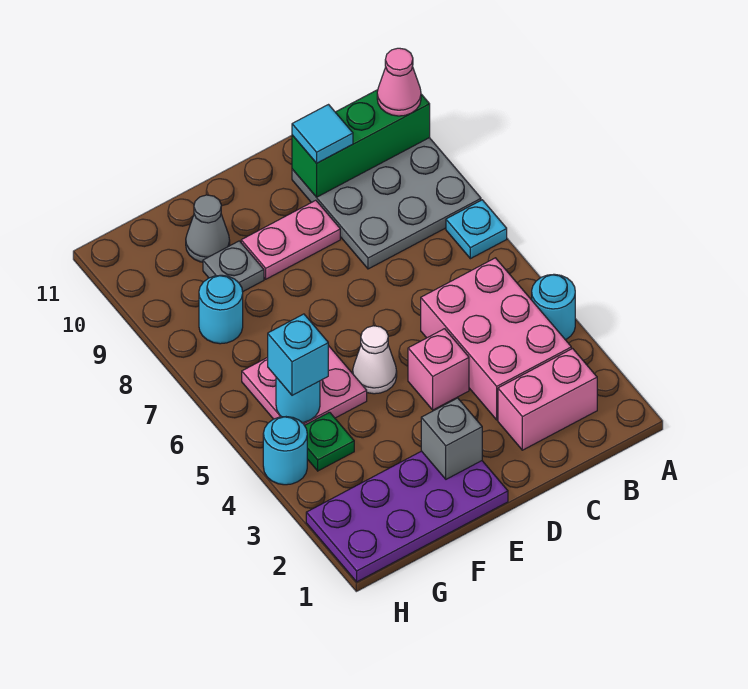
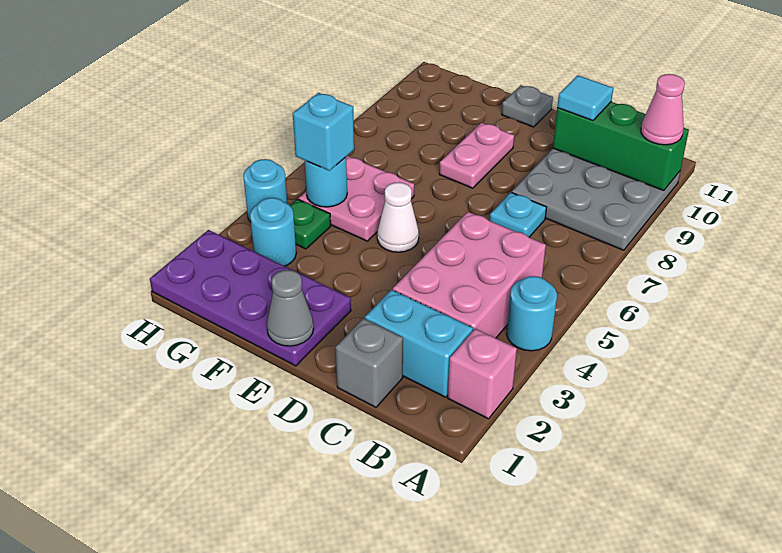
cyan 1x1 plate [446,200,507,259] -> cyan 1x1 plate moved to [490,192,547,237]
pink 1x2 brick [498,349,597,450] -> cyan 1x2 brick [365,290,473,397]
pink 1x1 brick [408,329,469,410] -> pink 1x1 brick moved to [448,329,517,419]
pink 1x2 plate [241,200,340,279] -> pink 1x2 plate turned to [439,123,514,188]
grey 1x1 brick [421,398,482,479] -> grey 1x1 brick moved to [335,318,403,407]
grey 1x1 plate [203,241,264,292] -> grey 1x1 plate moved to [502,85,553,127]
grey 1x1 cone [186,195,230,262] -> grey 1x1 cone moved to [267,270,314,346]
cyan 1x1 round brick [199,275,243,344] -> cyan 1x1 round brick moved to [250,198,296,266]

